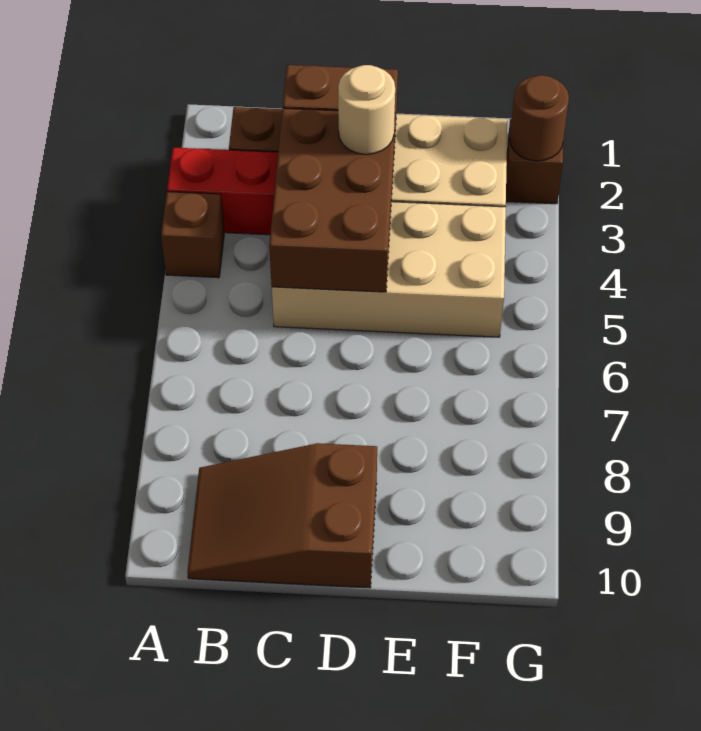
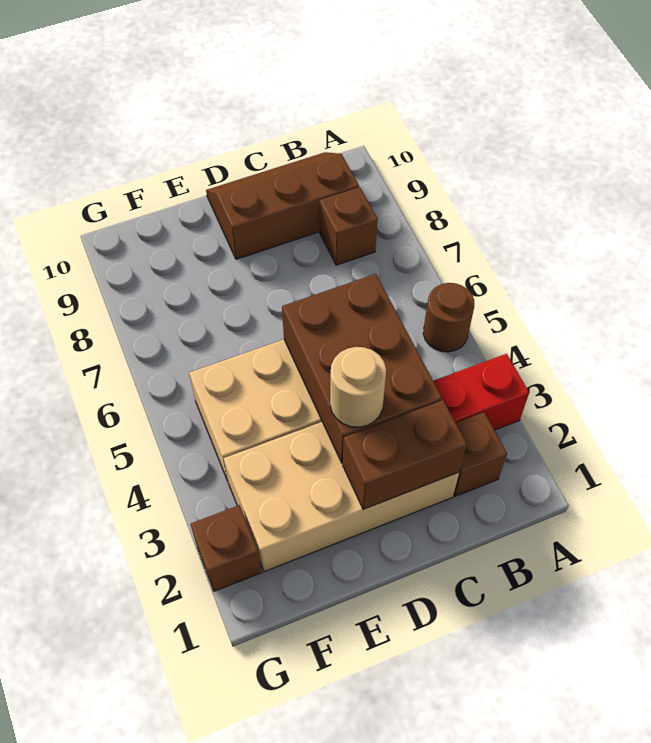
brown 1x1 brick [161,192,224,278] -> brown 1x1 brick moved to [320,187,378,265]
brown 2x3 slope [187,443,377,588] -> brown 2x3 slope turned to [206,152,359,259]
brown 1x1 round brick [510,75,569,161] -> brown 1x1 round brick moved to [423,283,474,352]

